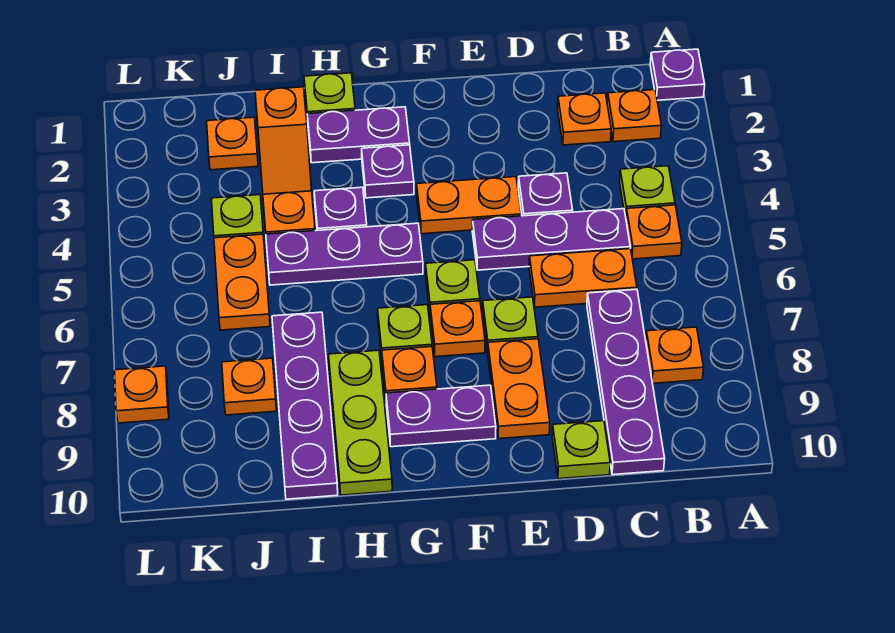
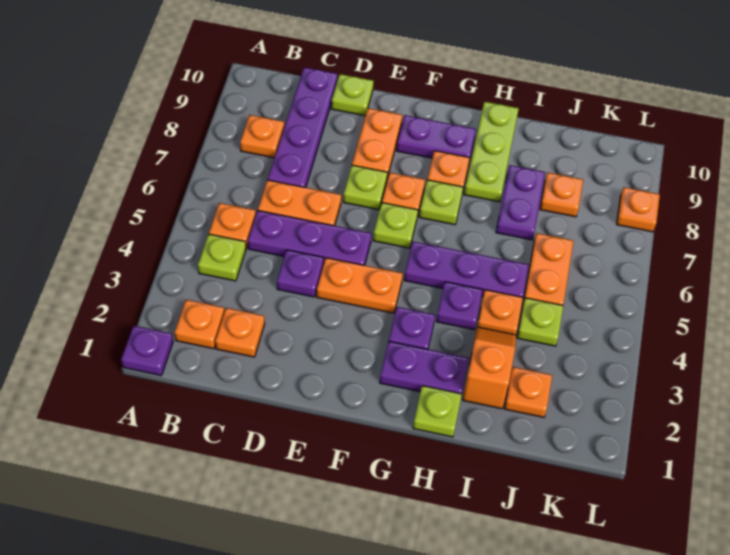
purple 1x4 plate [272,312,338,499] -> purple 1x2 plate [496,165,545,240]

